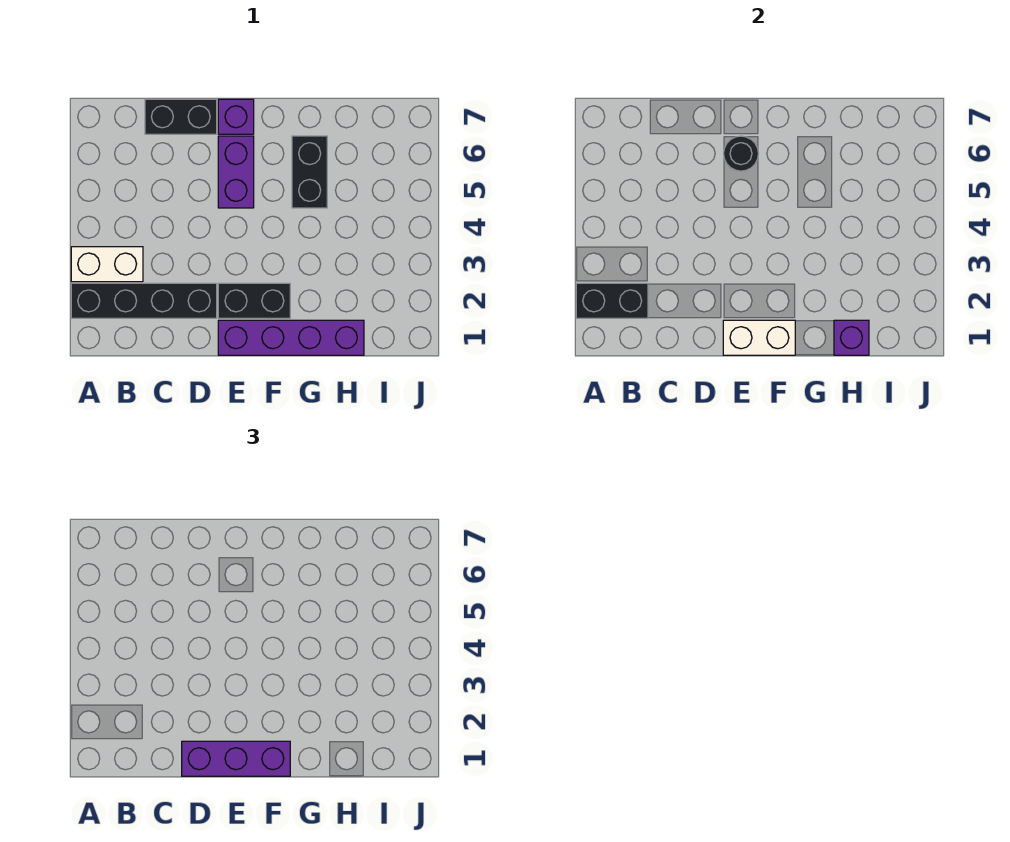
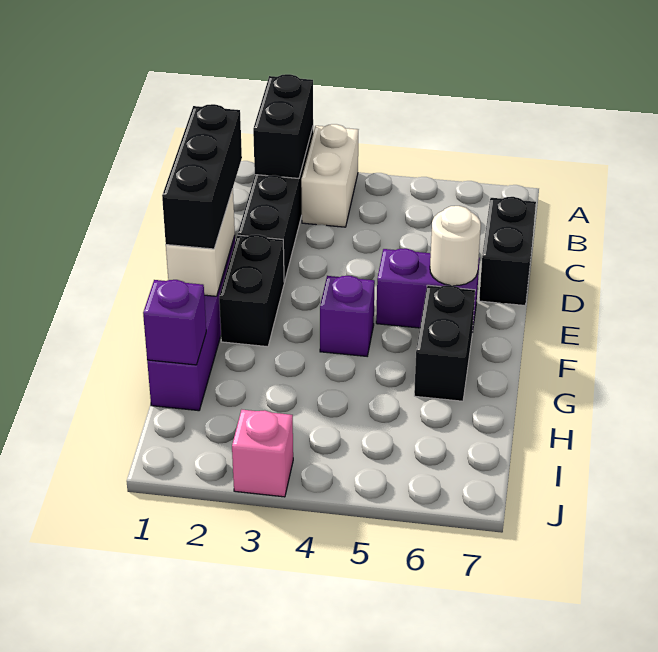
purple 1x3 brick [182,741,290,776] -> black 1x3 brick [162,104,242,249]
black 1x1 round brick [724,136,759,171] -> white 1x1 round brick [430,206,481,286]
purple 1x1 brick [218,99,254,134] -> purple 1x1 brick moved to [320,276,375,356]
black 1x2 brick [292,136,327,208] -> black 1x2 brick turned to [414,285,475,401]
none -> pink 1x1 brick [232,410,293,497]

